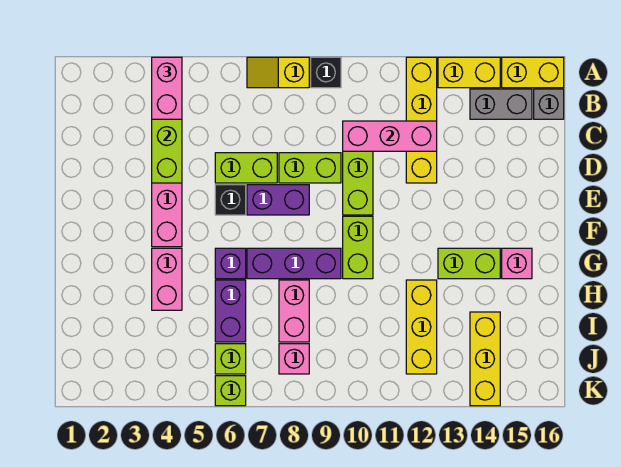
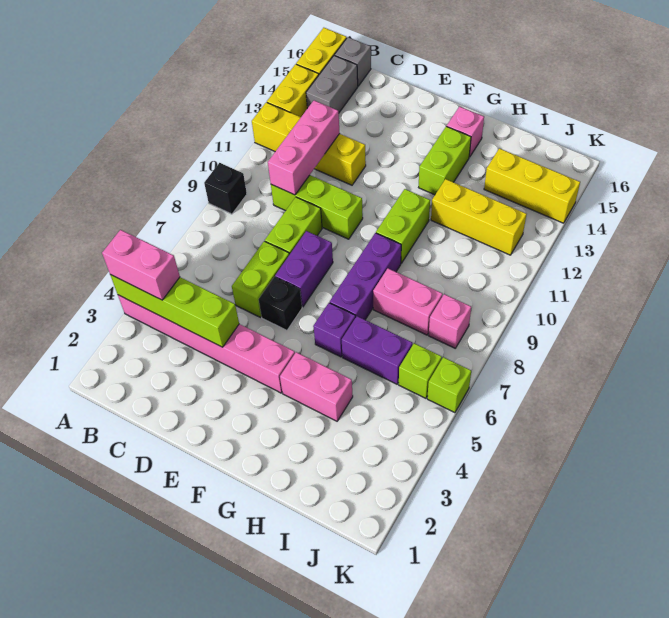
yellow 1x2 slope [247,57,309,88] -> none
lime 1x2 brick [343,216,373,279] -> lime 1x2 brick turned to [376,189,430,263]

